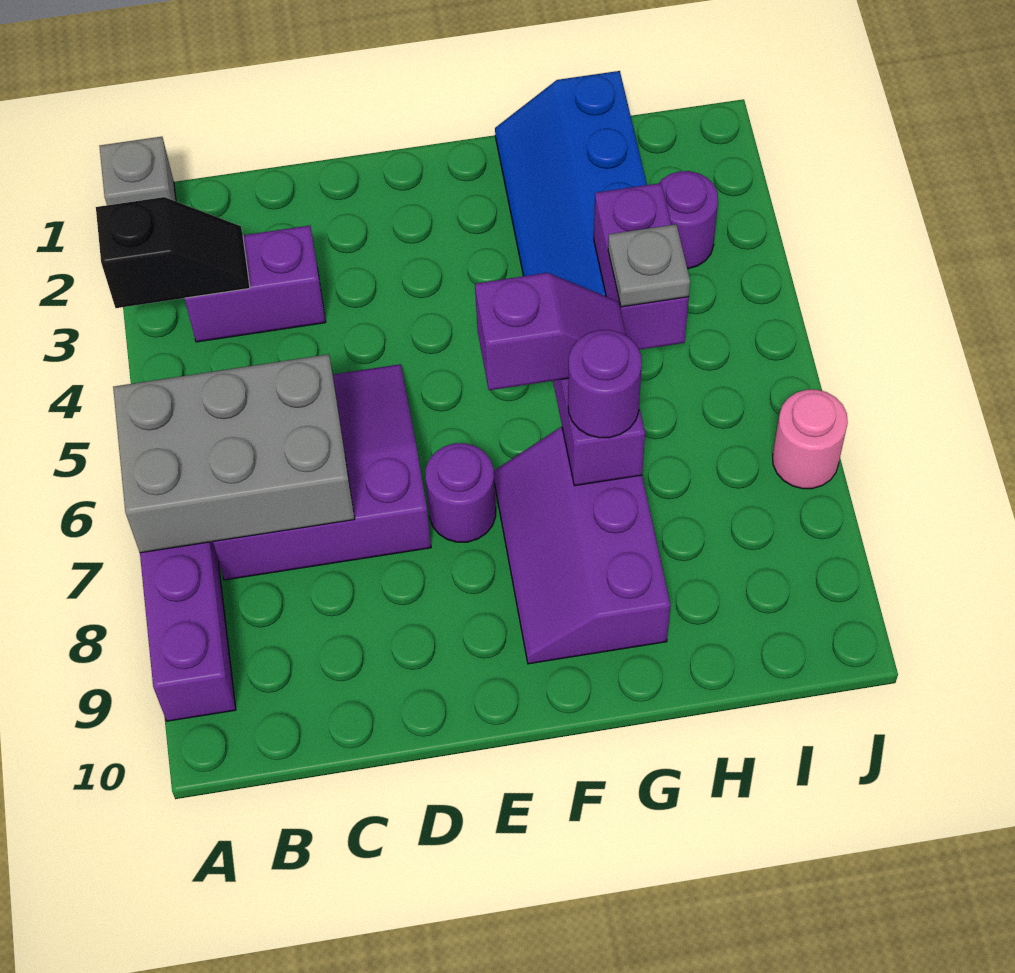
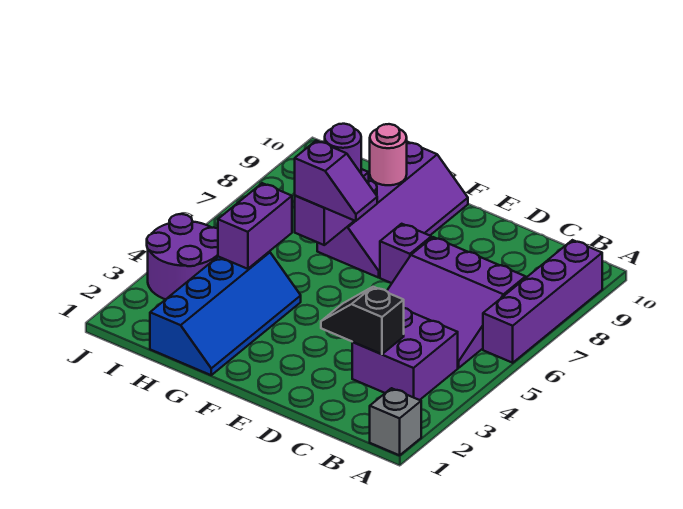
black 1x2 slope [96,197,250,308] -> black 1x2 slope moved to [321,287,404,354]
grey 2x3 brick [113,354,355,553] -> none
purple 1x2 brick [185,225,326,342] -> purple 2x2 brick [352,308,458,400]
purple 1x1 round brick [425,443,496,542] -> purple 1x1 brick [380,224,431,283]
purple 1x2 slope [475,273,626,390] -> purple 1x2 slope turned to [295,141,377,221]
purple 2x3 slope [494,427,671,664] -> purple 2x4 slope [317,142,468,278]
grey 1x1 plate [608,224,690,307] -> none
purple 1x1 round brick [659,171,718,269] -> purple 2x2 round brick [147,214,218,299]
pink 1x1 round brick [773,390,848,489] -> pink 1x1 round brick moved to [370,124,407,185]

